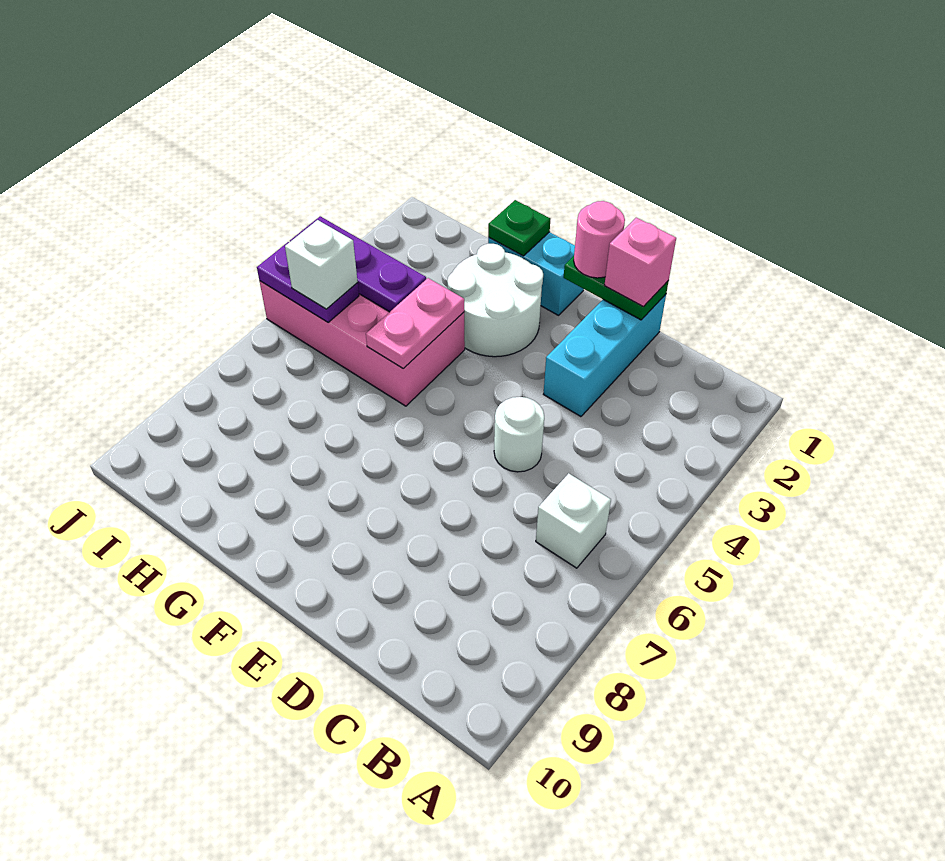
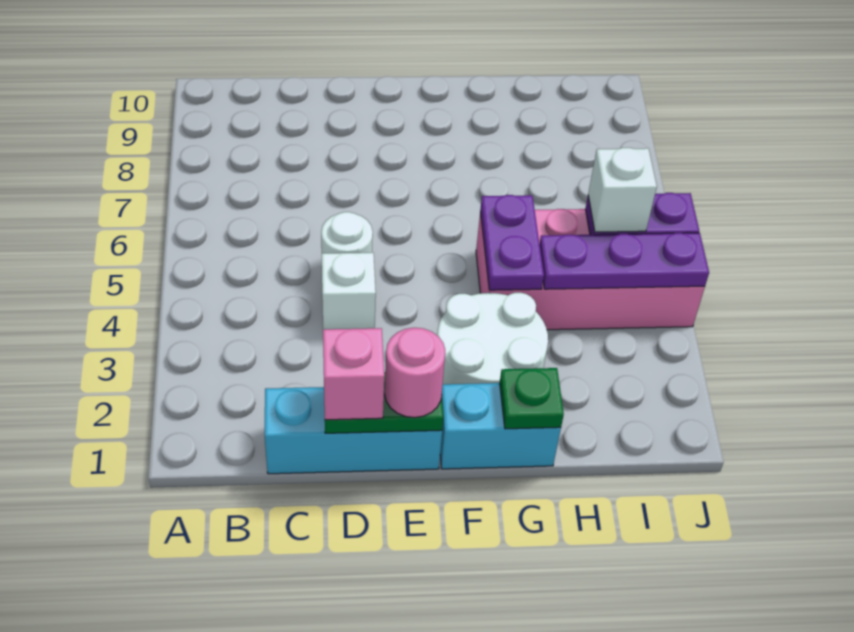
white 1x1 brick [536,473,611,568] -> white 1x1 brick moved to [322,253,376,329]
cyan 1x3 brick [544,294,666,417] -> cyan 1x3 brick turned to [265,387,442,474]
pink 1x2 plate [366,278,464,369] -> purple 1x2 plate [480,195,544,290]

